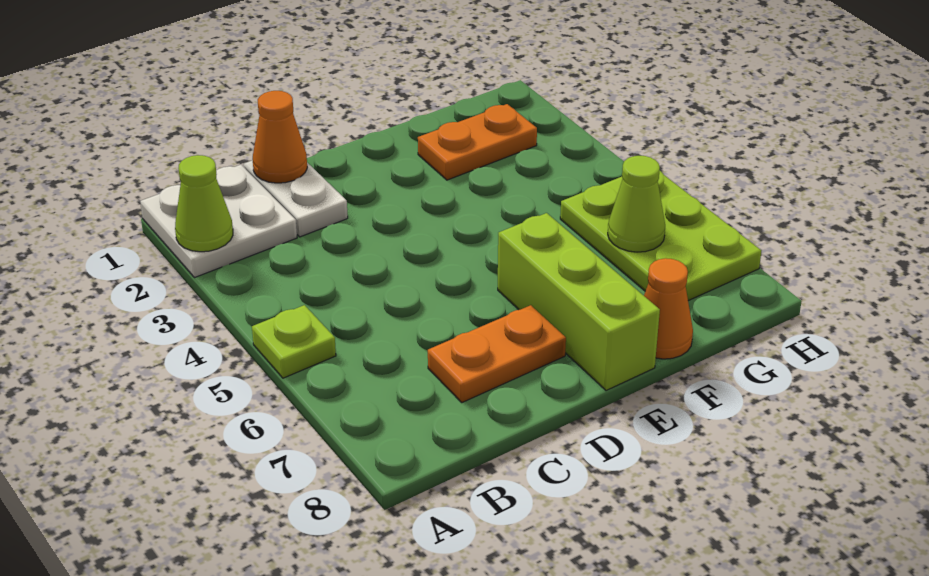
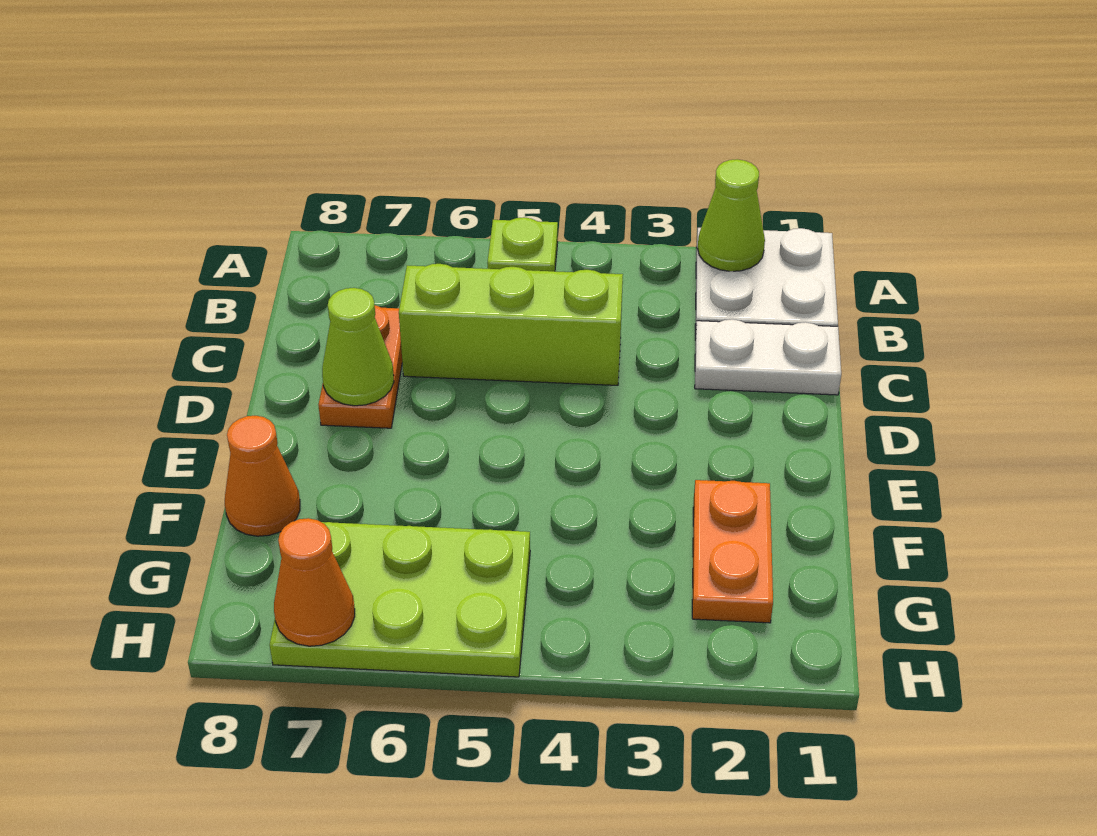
orange 1x1 cone [253,91,307,183] -> orange 1x1 cone moved to [274,518,355,646]
lime 1x3 brick [498,213,660,391] -> lime 1x3 brick moved to [399,264,623,385]
lime 1x1 cone [608,156,665,252] -> lime 1x1 cone moved to [322,288,394,406]

